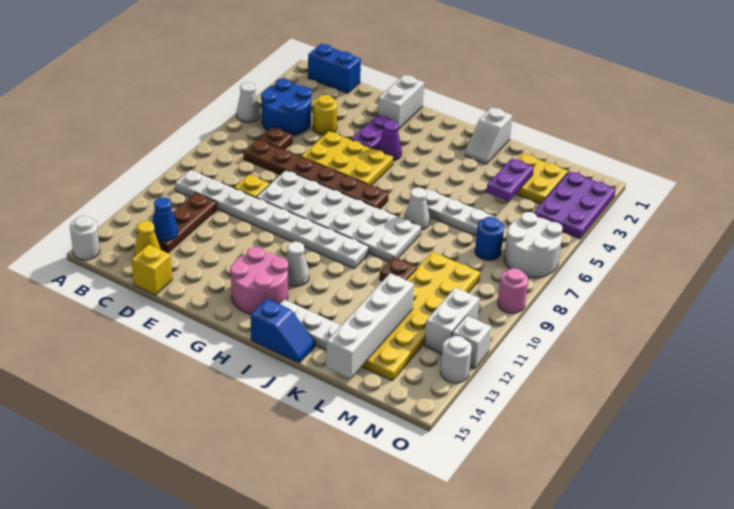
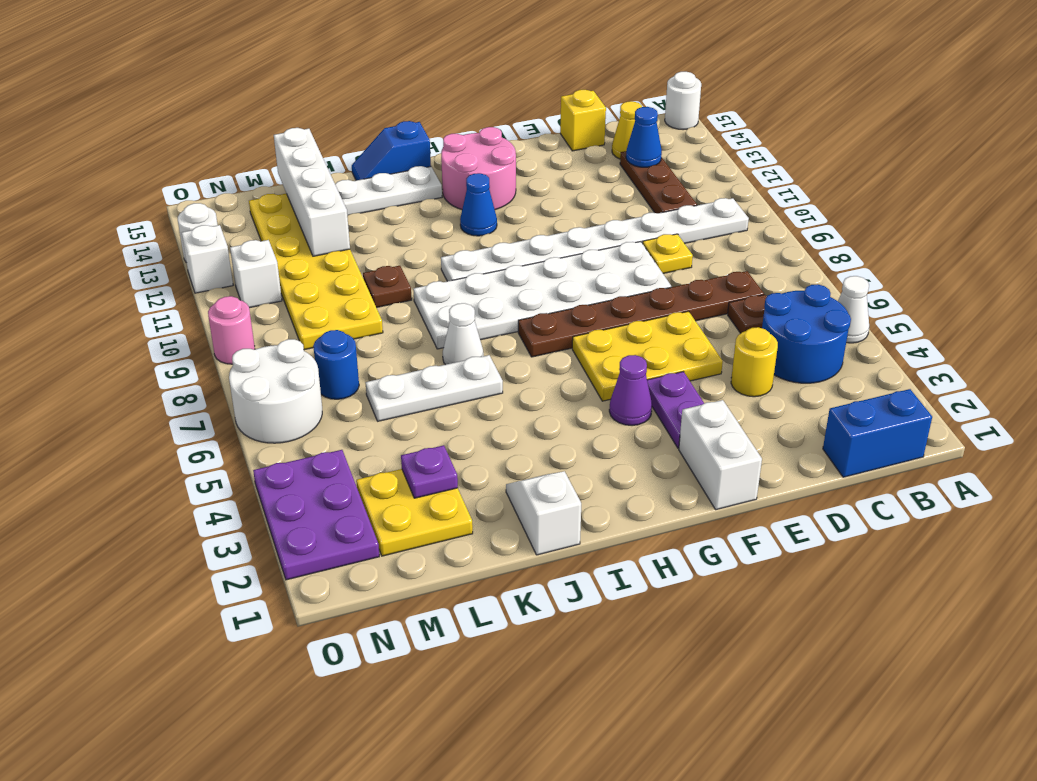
white 1x1 cone [286,242,309,286] -> blue 1x1 cone [460,173,497,236]
purple 1x2 plate [486,158,534,201] -> purple 1x1 plate [401,445,458,498]
white 1x2 brick [424,288,480,354] -> white 1x1 brick [230,240,282,308]

